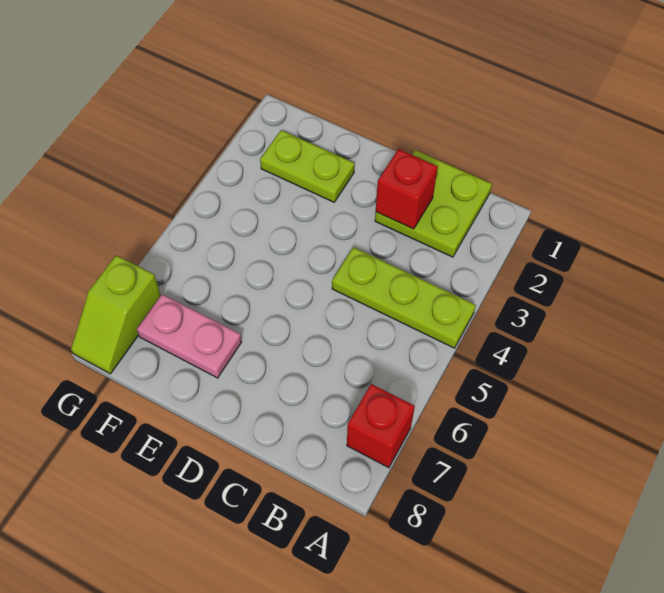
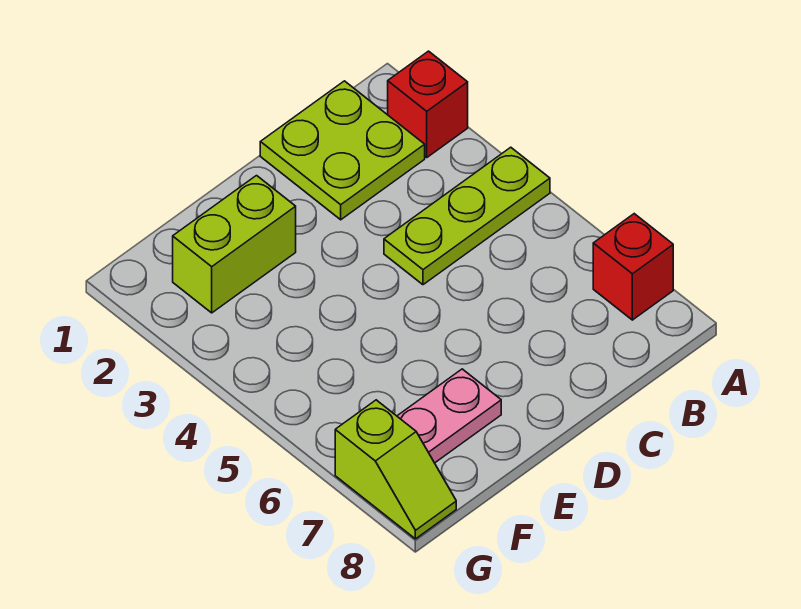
red 1x1 brick [376,149,438,229] -> red 1x1 brick moved to [388,51,468,157]
lime 1x2 plate [260,130,354,202] -> lime 1x2 brick [173,176,296,313]

